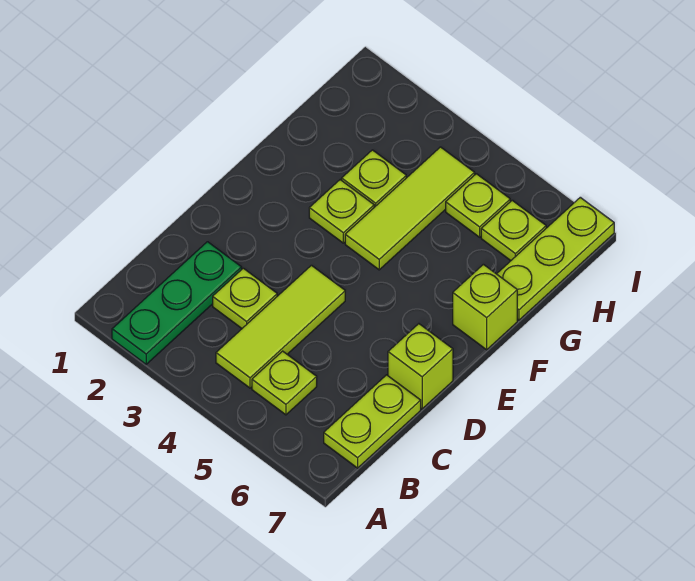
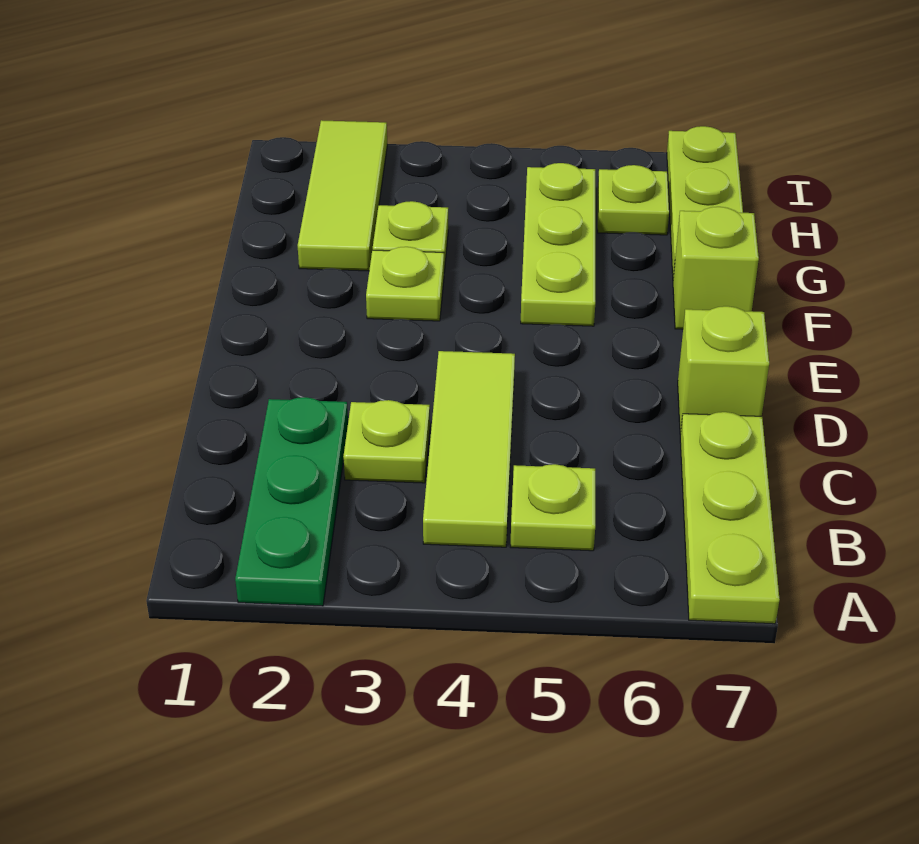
lime 1x2 plate [324,375,421,468] -> lime 1x3 plate [680,412,780,624]
lime 1x3 tile [345,147,475,270] -> lime 1x3 tile moved to [298,120,387,271]
lime 1x1 plate [446,174,510,237] -> lime 1x3 plate [521,163,595,326]

